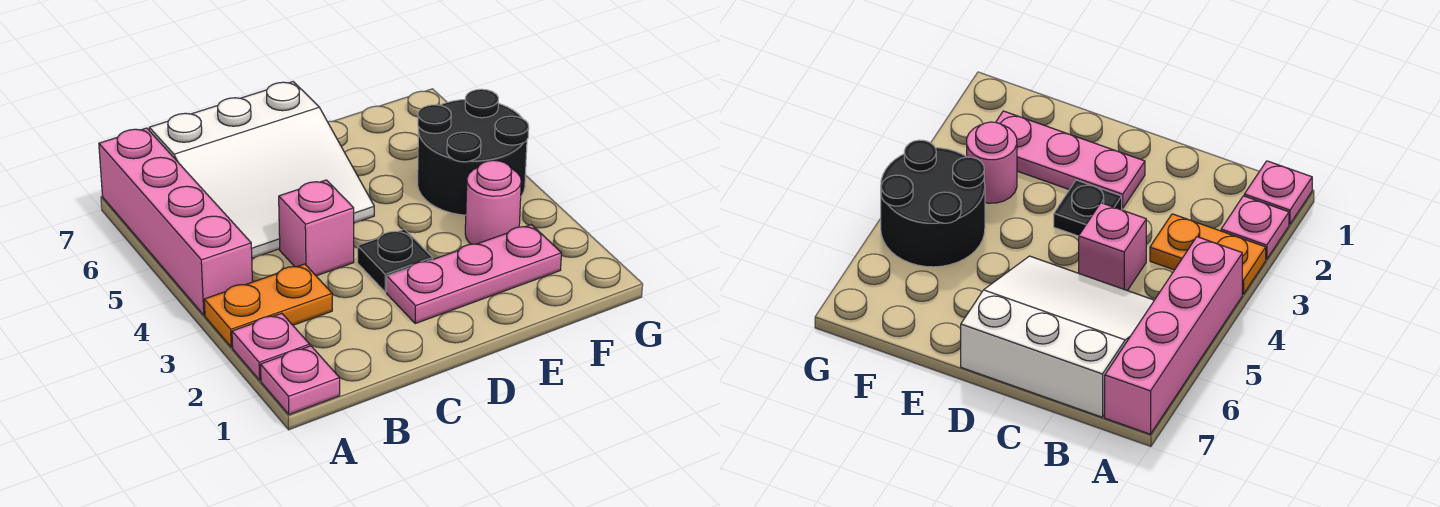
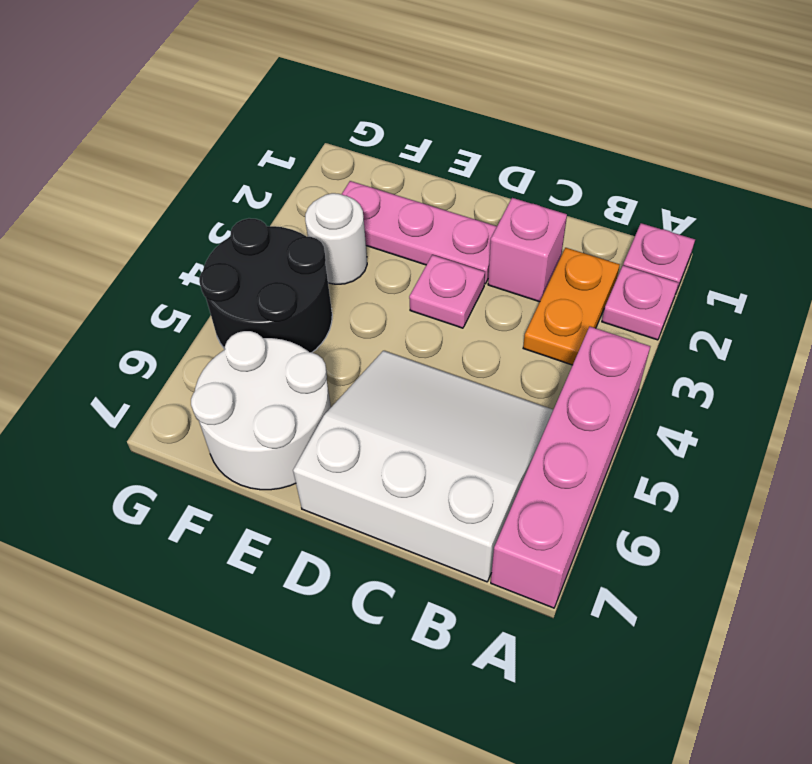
orange 1x2 plate [204,264,332,347] -> orange 1x2 plate turned to [523,248,620,365]
pink 1x1 brick [279,180,354,276] -> pink 1x1 brick moved to [488,198,567,302]
black 1x1 plate [358,229,433,292] -> pink 1x1 plate [409,255,485,328]
none -> white 2x2 round brick [191,331,331,490]
pink 1x1 round brick [465,160,521,244] -> white 1x1 round brick [305,193,367,284]

